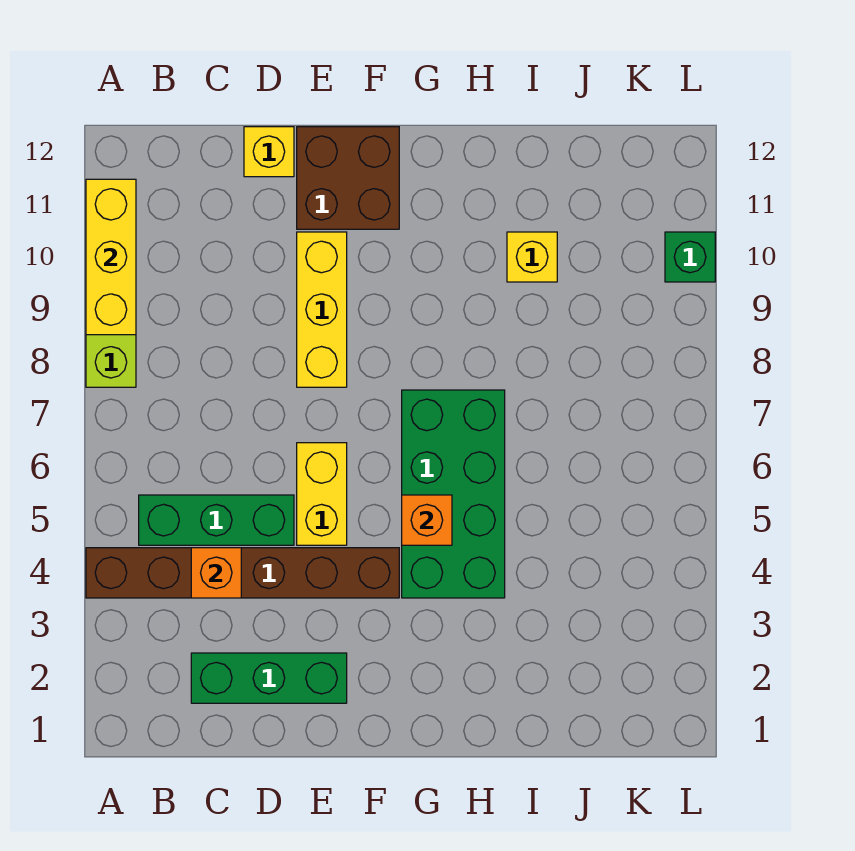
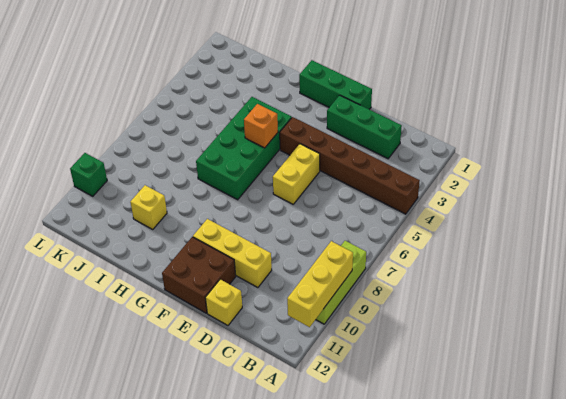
green 1x3 brick [139,495,294,545] -> green 1x3 brick moved to [299,60,372,109]
orange 1x1 brick [191,548,241,598] -> none
yellow 1x3 brick [297,232,347,387] -> yellow 1x3 brick turned to [193,219,272,288]

